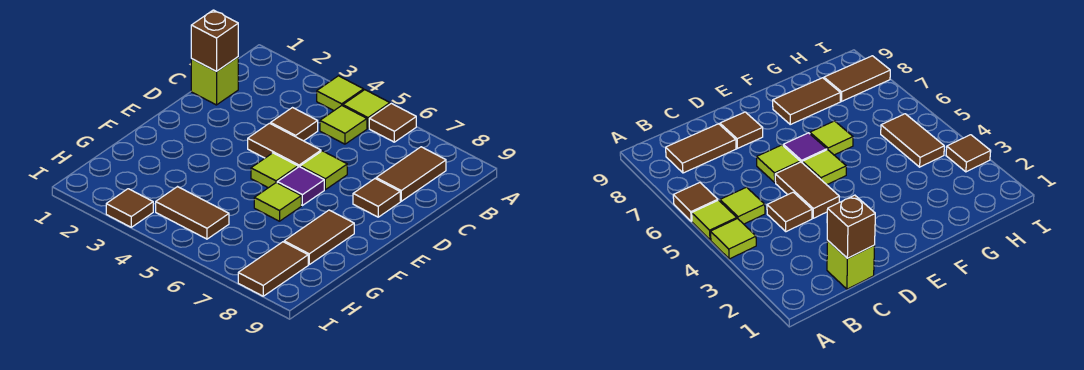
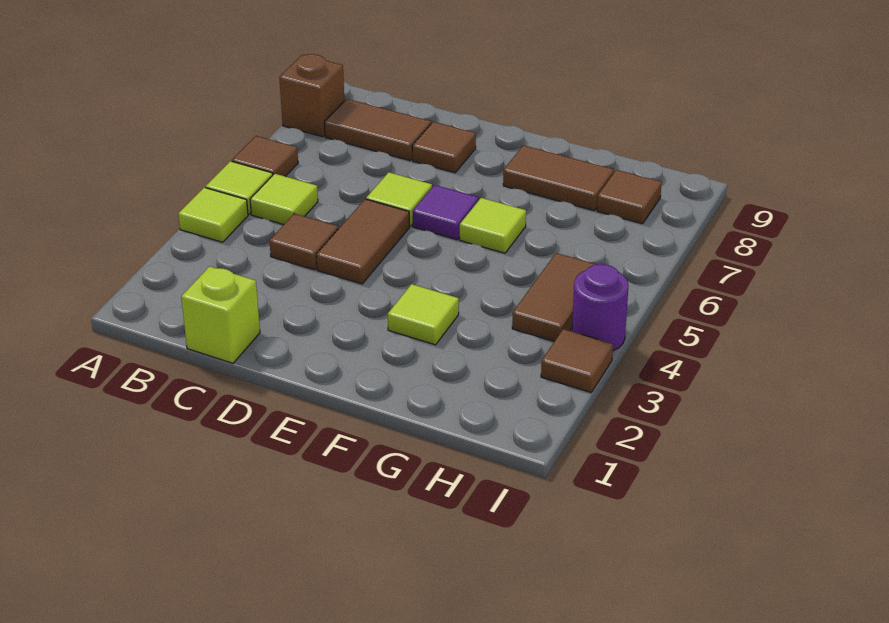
brown 1x1 brick [191,10,238,71] -> brown 1x1 brick moved to [279,54,344,137]
lime 1x1 tile [251,153,298,188] -> lime 1x1 tile moved to [388,284,459,345]
brown 1x2 tile [238,242,308,296] -> brown 1x1 tile [597,170,662,224]
none -> purple 1x1 round brick [572,264,629,351]

